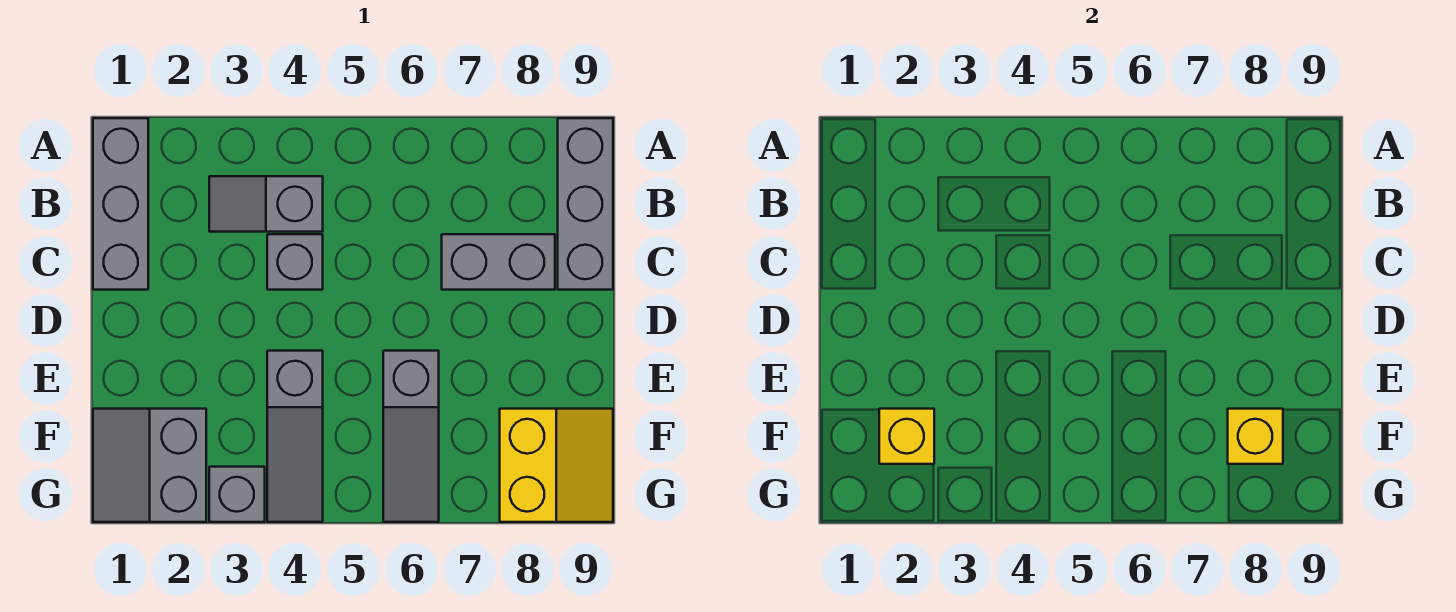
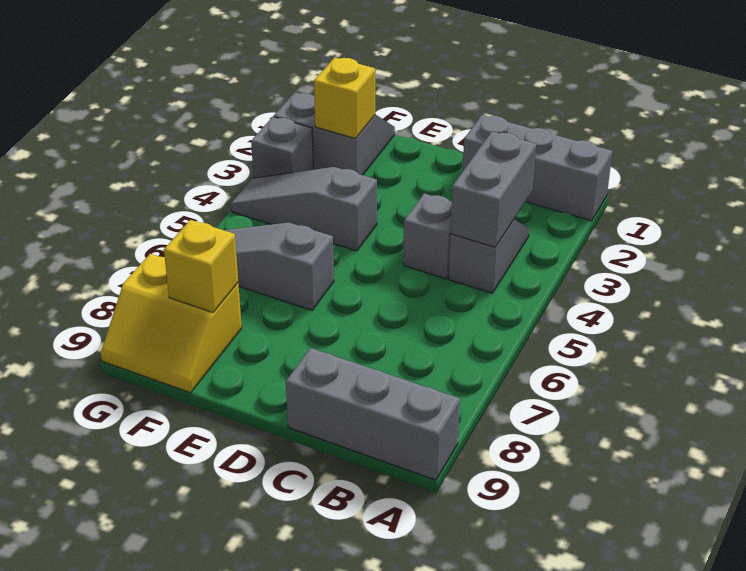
grey 1x2 brick [442,234,555,290] -> grey 1x2 brick moved to [450,132,536,247]

